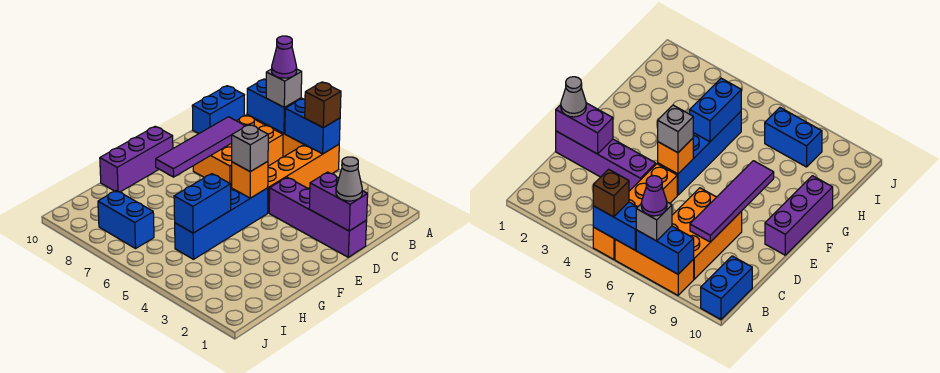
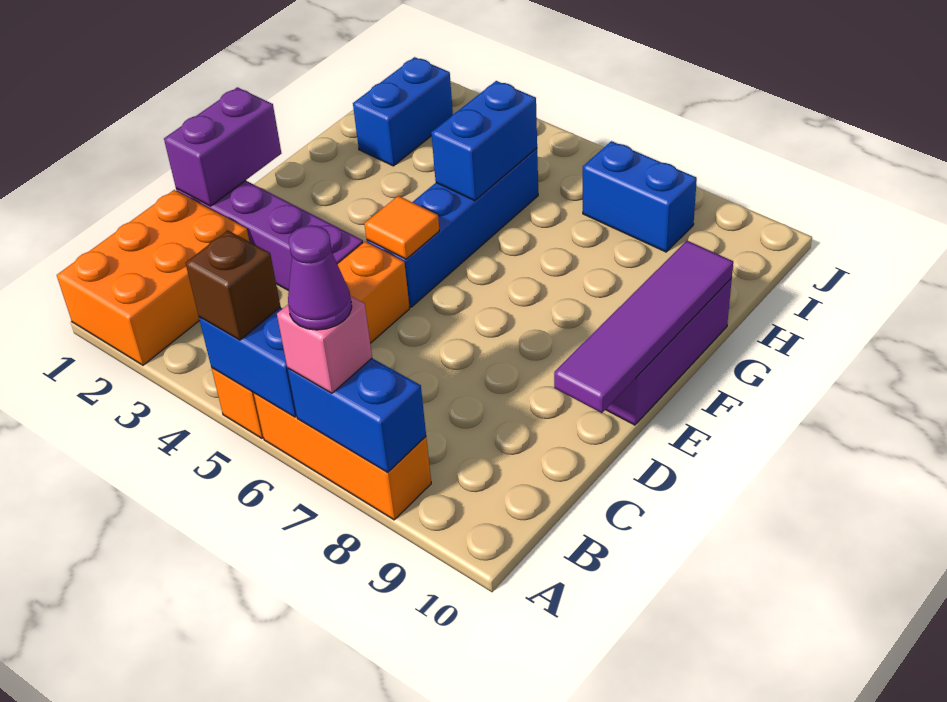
grey 1x1 brick [266,69,302,107] -> pink 1x1 brick [277,296,372,393]
blue 1x2 brick [192,86,244,133] -> blue 1x2 brick moved to [353,57,453,166]
orange 2x3 brick [193,115,283,188] -> orange 2x3 brick moved to [57,190,249,365]
purple 1x4 tile [156,117,245,177] -> purple 1x4 tile moved to [554,241,733,413]
purple 1x2 brick [309,172,368,231] -> purple 1x2 brick turned to [164,87,282,206]
grey 1x1 cone [336,157,362,201] -> none
orange 1x1 brick [232,161,268,198] -> orange 1x1 tile [364,196,439,259]
grey 1x1 brick [232,124,268,172] -> none

